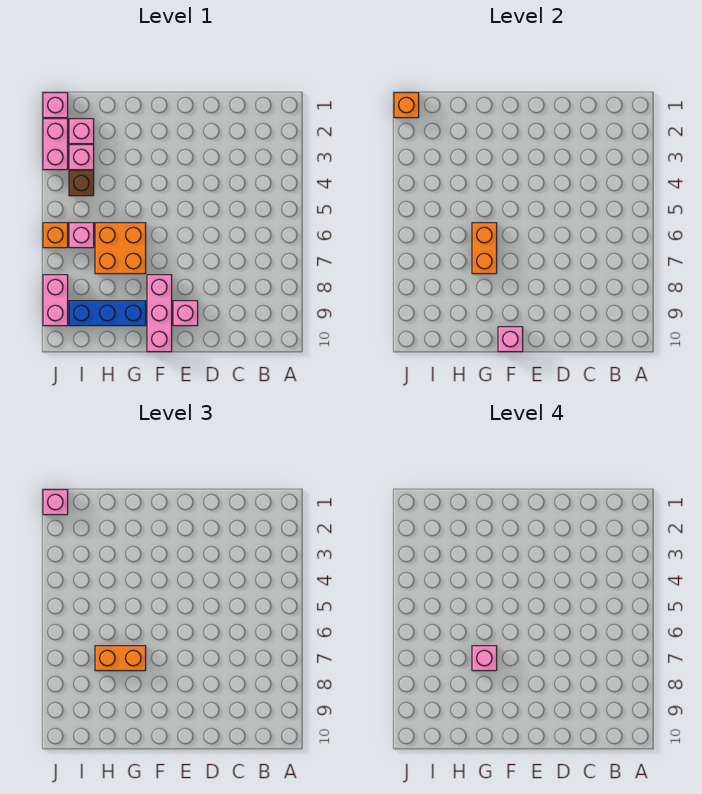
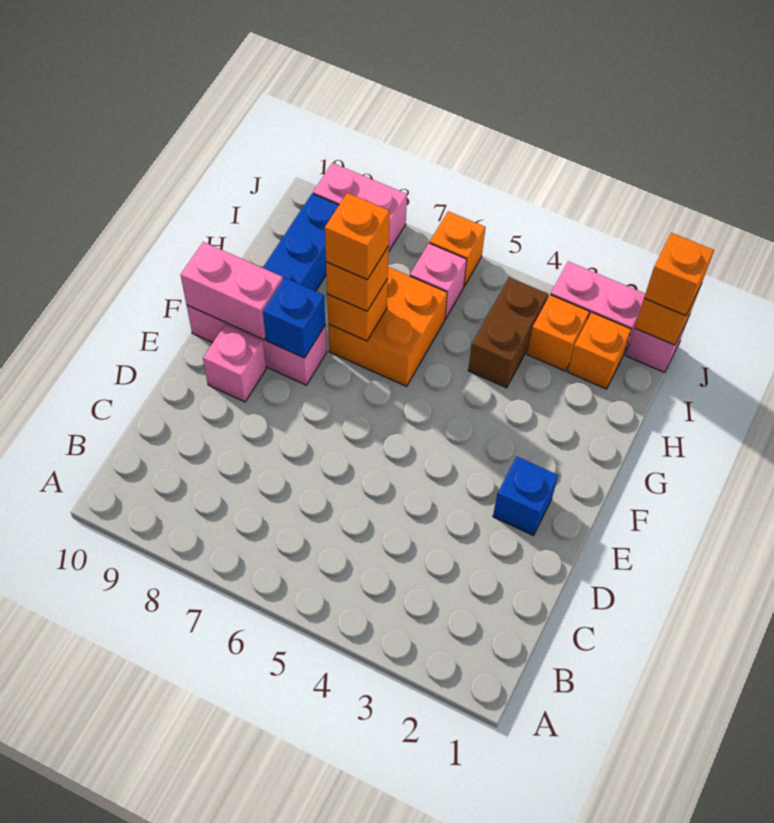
none -> blue 1x1 brick [493,457,558,535]
none -> blue 1x1 brick [263,278,325,358]
pink 1x1 brick [498,327,523,352] -> pink 1x2 brick [181,242,283,340]
orange 1x2 brick [472,223,497,274] -> orange 1x1 brick [327,279,388,341]
orange 1x2 brick [95,646,146,671] -> orange 1x1 brick [326,246,389,311]
pink 1x1 brick [472,646,497,671] -> orange 1x1 brick [325,193,390,279]
pink 1x1 brick [69,119,94,144] -> orange 1x1 brick [568,313,632,389]
pink 1x1 brick [69,145,94,170] -> orange 1x1 brick [527,295,589,371]
brown 1x1 brick [69,171,94,196] -> brown 1x2 brick [468,277,548,388]
pink 1x1 brick [43,490,68,515] -> orange 1x1 brick [644,233,714,316]

